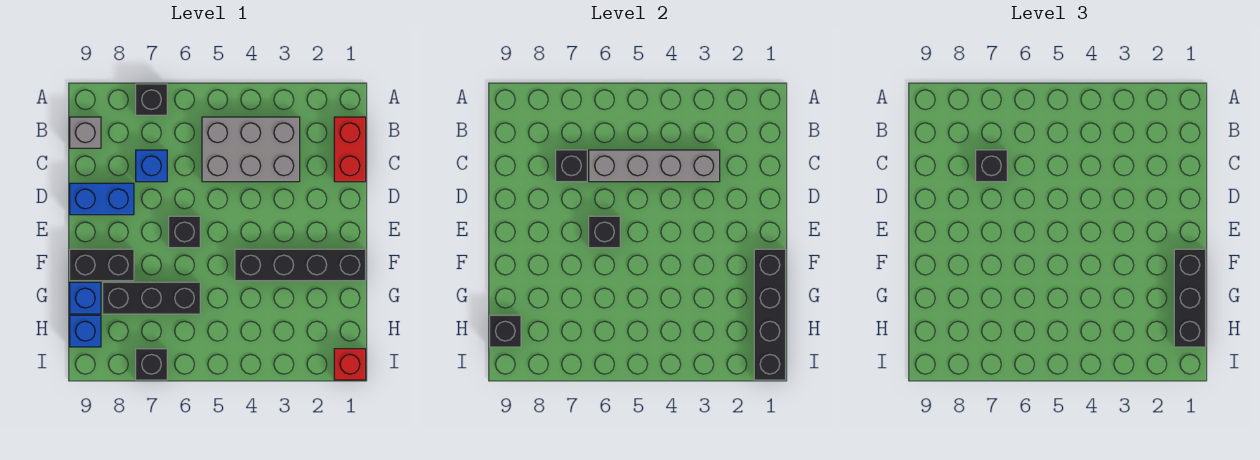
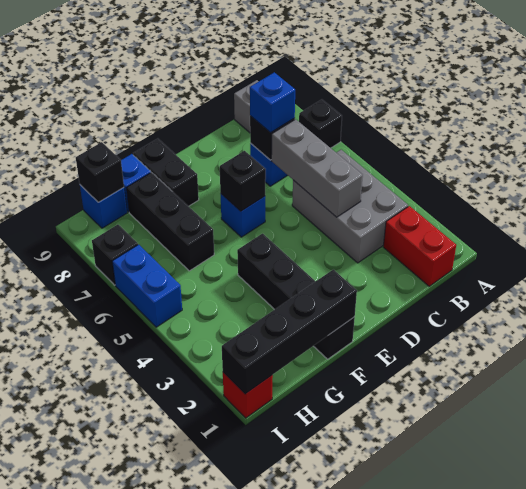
red 1x2 brick [334,117,366,182] -> red 1x2 brick turned to [383,206,456,286]
grey 1x4 brick [589,150,720,182] -> grey 1x3 brick [271,119,363,217]
black 1x1 brick [976,150,1007,182] -> blue 1x1 brick [250,72,295,133]
blue 1x2 brick [70,183,134,215] -> blue 1x2 brick moved to [112,245,182,327]
black 1x1 brick [169,216,200,248] -> blue 1x1 brick [221,194,265,237]
black 1x3 brick [1174,249,1206,347] -> none

